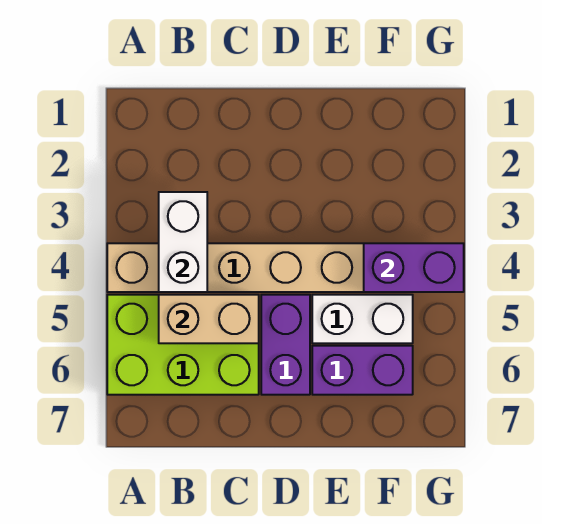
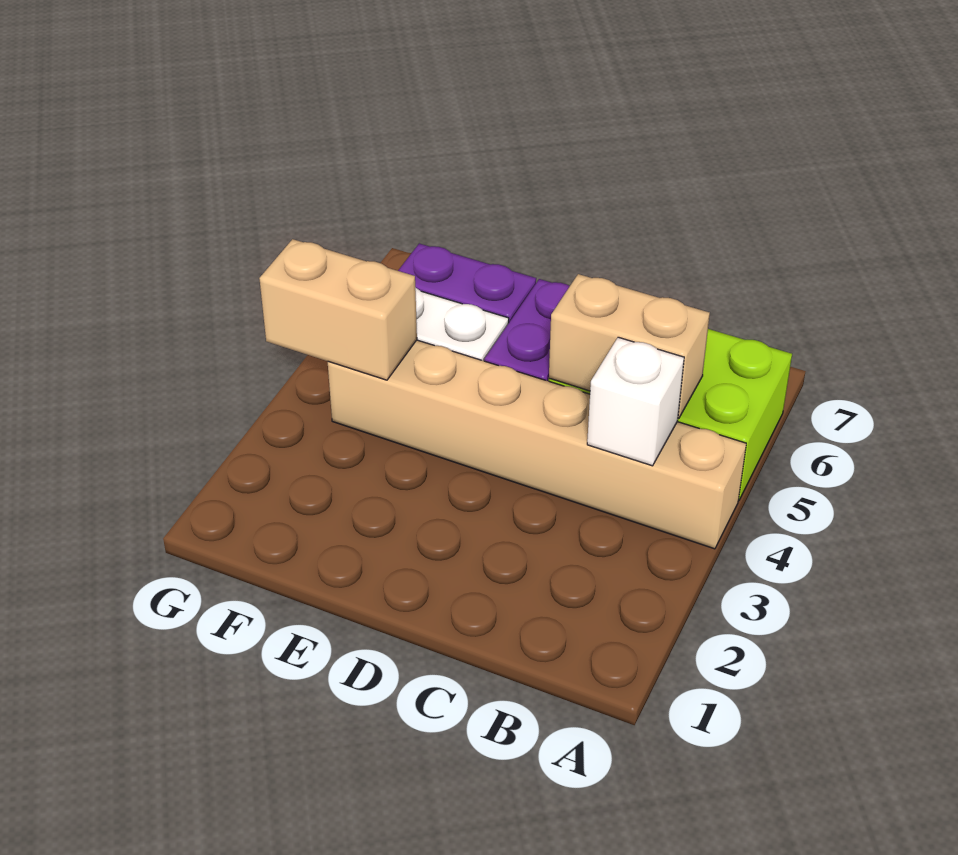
white 1x2 brick [159,192,207,292] -> white 1x1 brick [587,337,684,466]
purple 1x2 brick [364,243,464,292] -> tan 1x2 brick [259,239,417,380]

